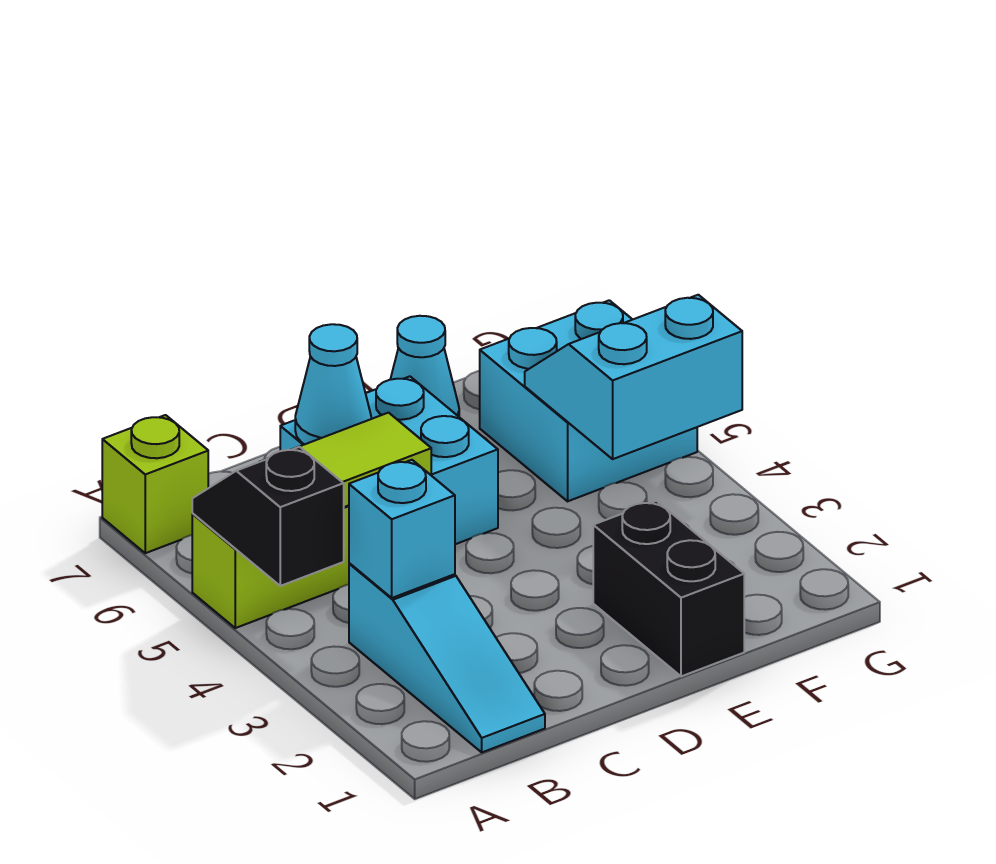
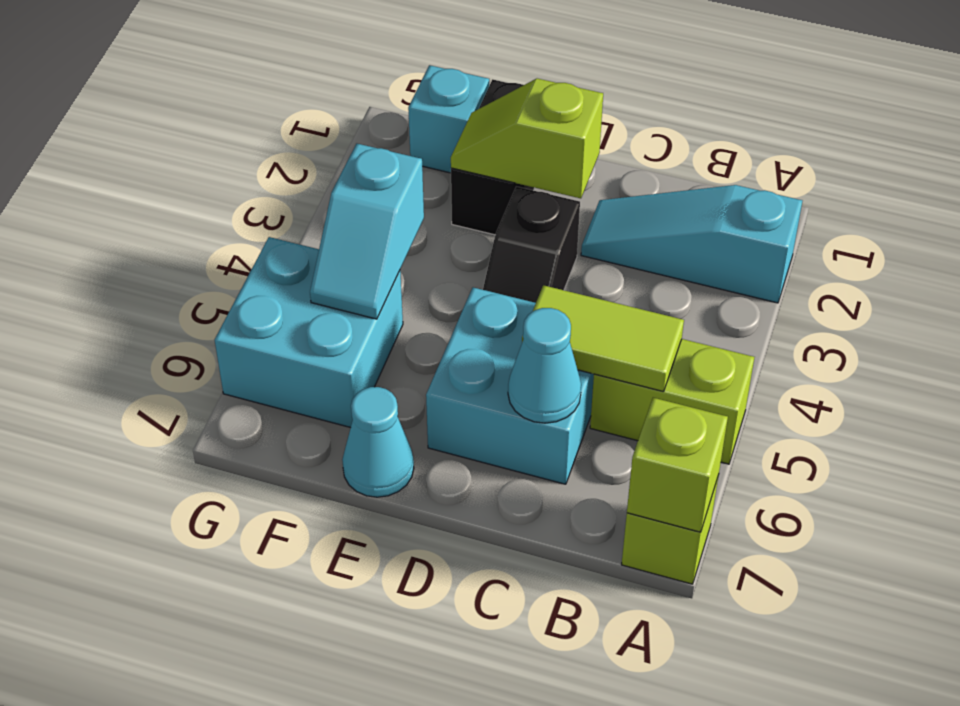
black 1x2 slope [192,447,344,586] -> black 1x2 slope moved to [483,187,580,303]
none -> lime 1x1 brick [627,398,728,532]
cyan 1x3 slope [349,563,545,752] -> cyan 1x3 slope turned to [581,185,802,303]
cyan 1x1 brick [349,460,455,598] -> cyan 1x1 brick moved to [408,65,489,173]
none -> lime 1x2 slope [451,78,603,198]
cyan 2x2 slope [525,295,742,459] -> cyan 1x2 slope [310,144,424,319]

